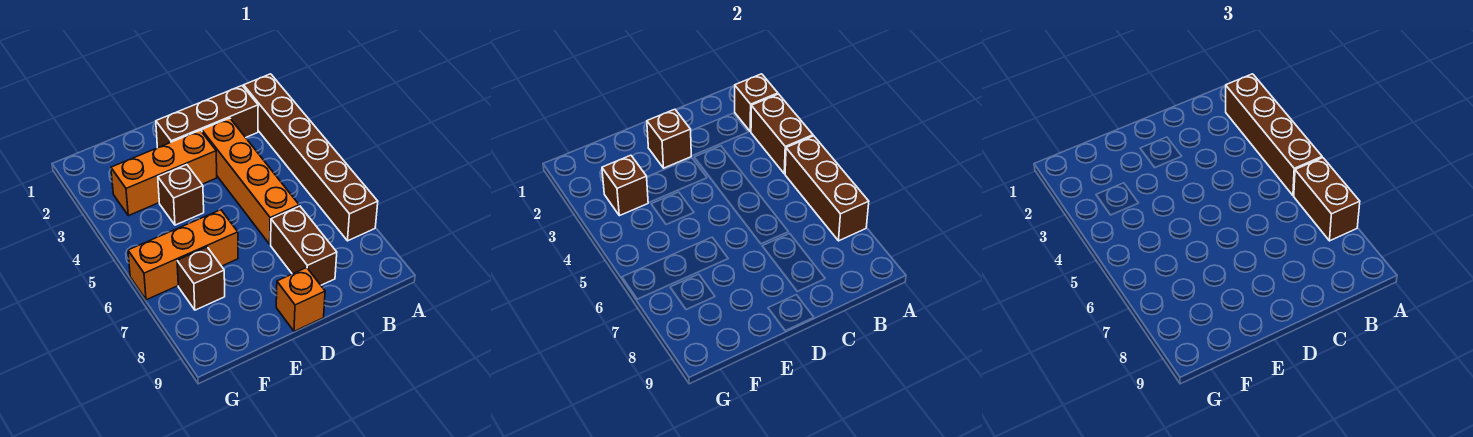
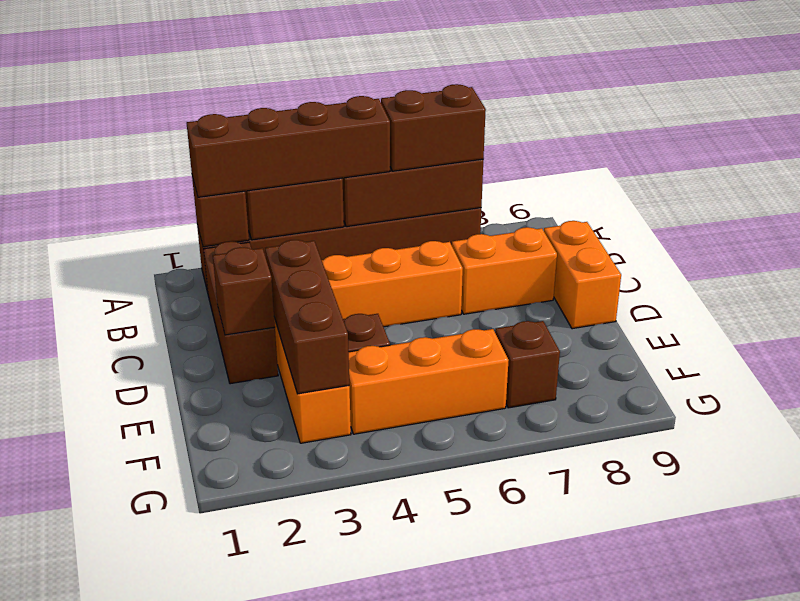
brown 1x2 brick [271,206,337,285] -> orange 1x2 brick [452,227,557,314]
orange 1x1 brick [276,268,325,331] -> orange 1x2 brick [544,221,621,329]
orange 1x3 brick [128,210,238,300] -> orange 1x3 brick turned to [349,329,509,434]
brown 1x1 brick [602,155,648,216] -> brown 1x3 brick [265,240,349,394]

